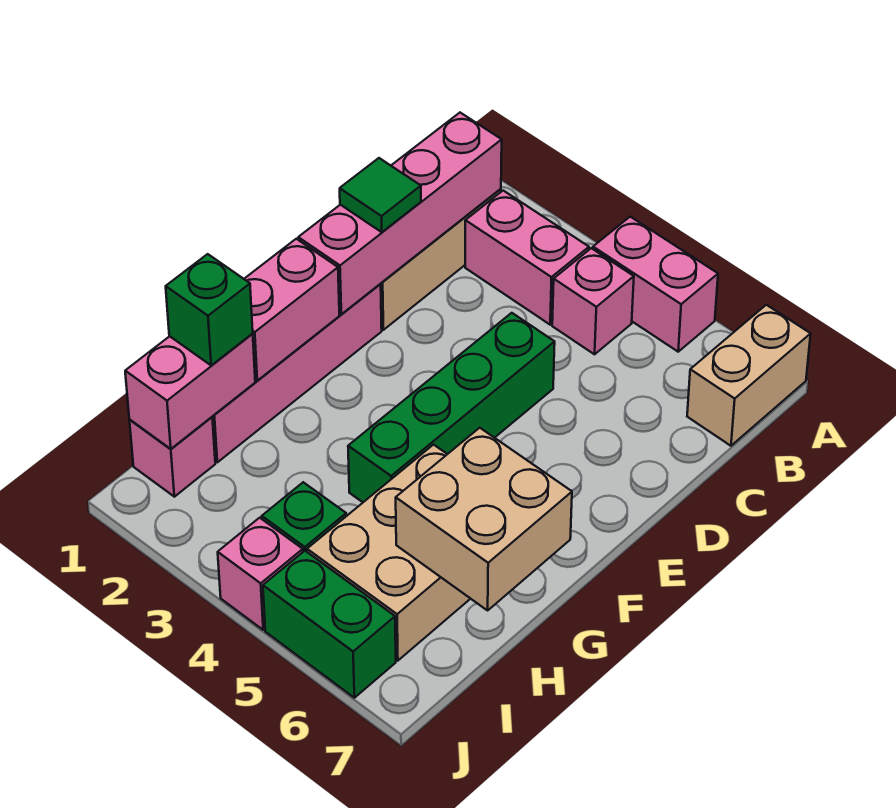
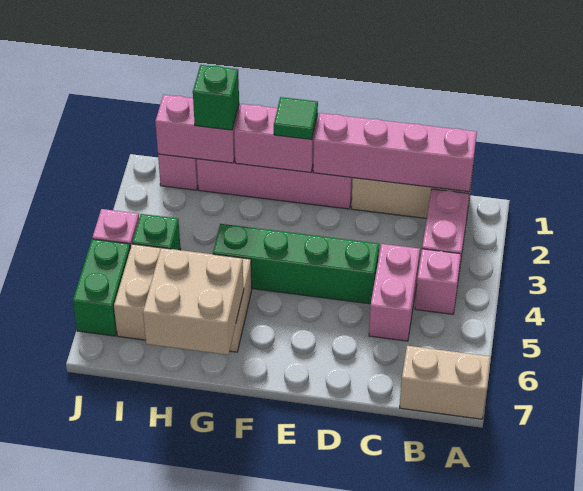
pink 1x2 brick [593,217,718,352] -> pink 1x2 brick moved to [369,244,420,341]
green 1x1 tile [340,158,421,232] -> green 1x1 tile moved to [274,97,318,140]

